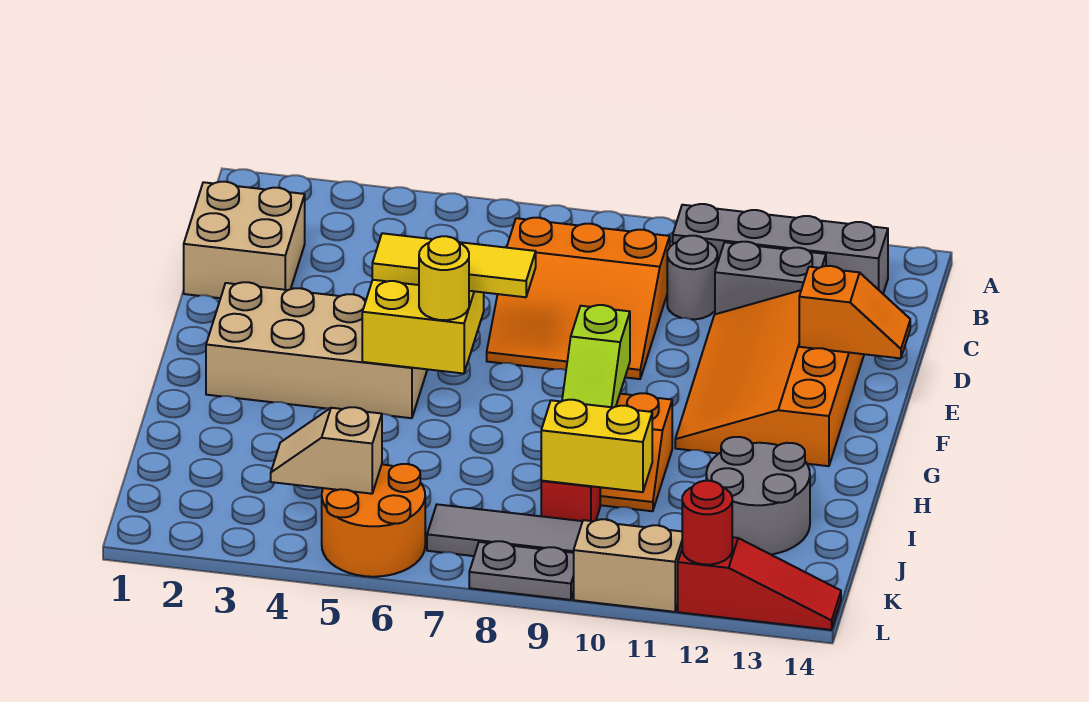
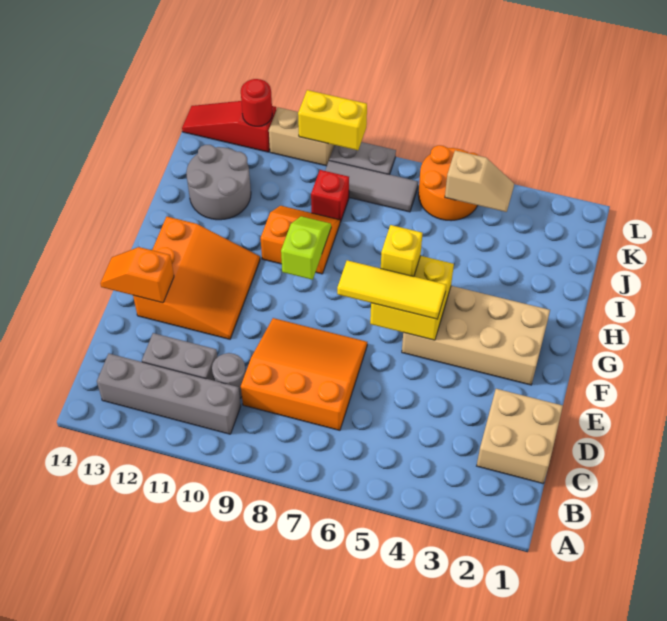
orange 3x4 slope [675,290,864,466] -> orange 3x3 slope [133,217,260,339]
yellow 1x1 round brick [419,236,469,320] -> yellow 1x1 brick [381,225,423,277]
yellow 1x2 brick [541,400,652,492] -> yellow 1x2 brick moved to [298,90,367,150]

